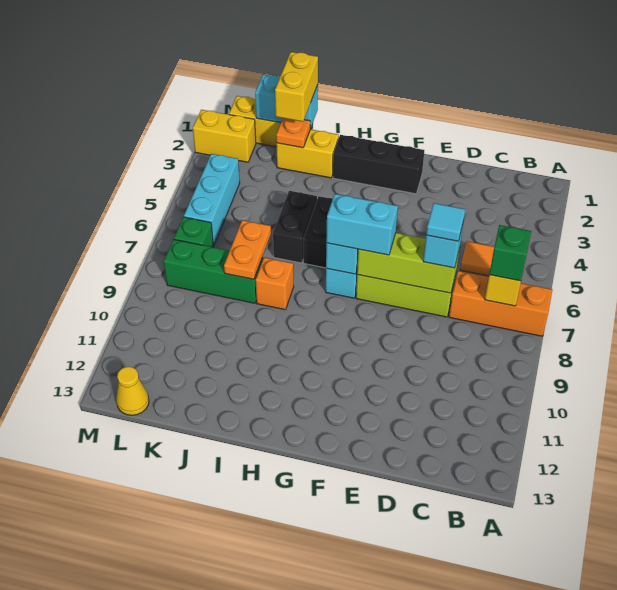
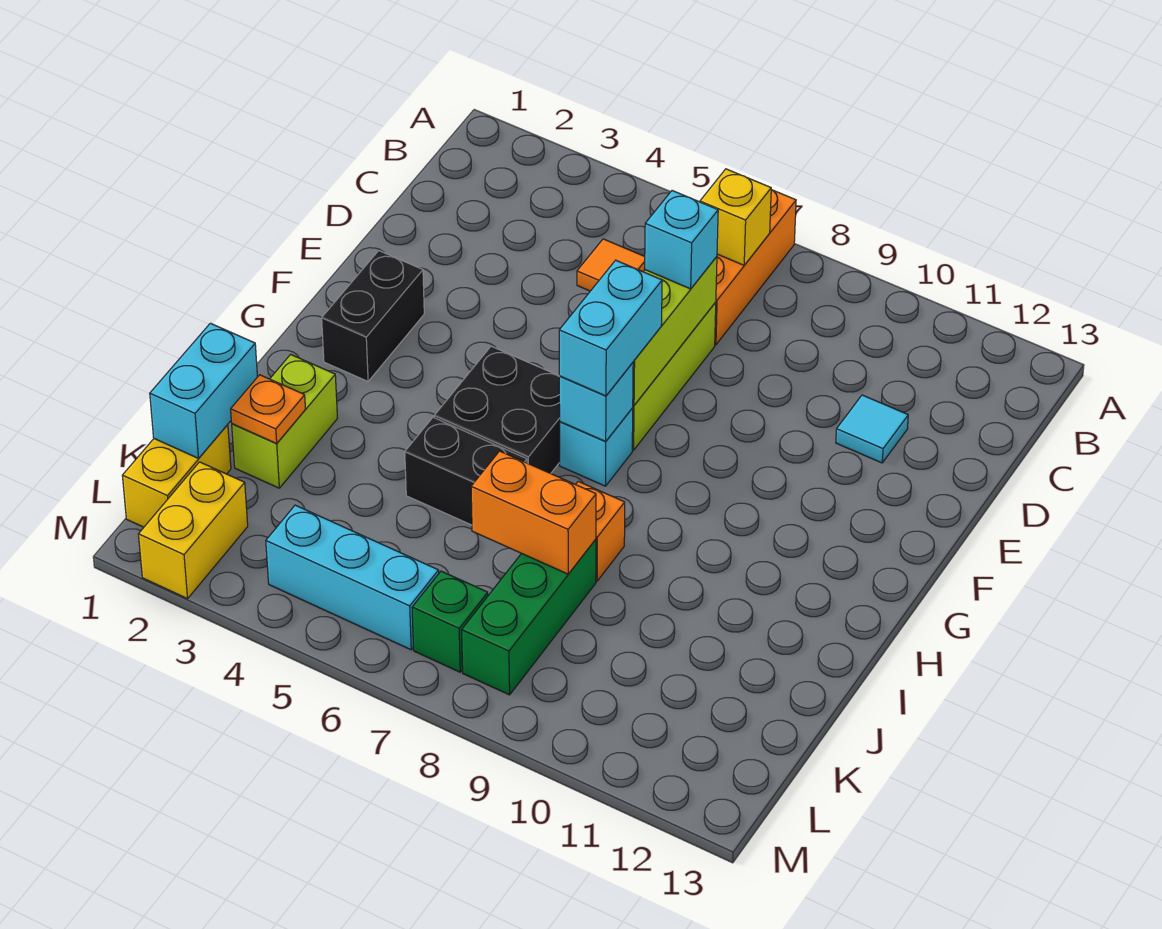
green 1x1 brick [489,225,531,281] -> none
cyan 1x1 tile [426,203,465,241] -> cyan 1x1 tile moved to [836,395,908,463]
black 1x3 brick [333,135,424,194] -> black 1x2 brick [322,251,424,381]
yellow 1x2 brick [276,129,339,178] -> lime 1x2 brick [232,354,338,488]
yellow 1x2 brick [275,52,318,122] -> none
orange 1x2 plate [224,220,271,279] -> orange 1x2 brick [471,451,596,574]
yellow 1x1 cone [116,367,149,415] -> none

